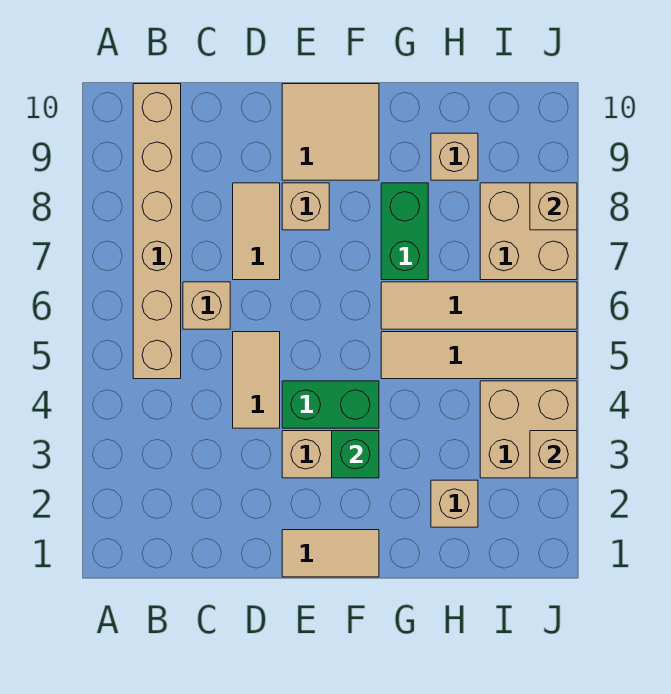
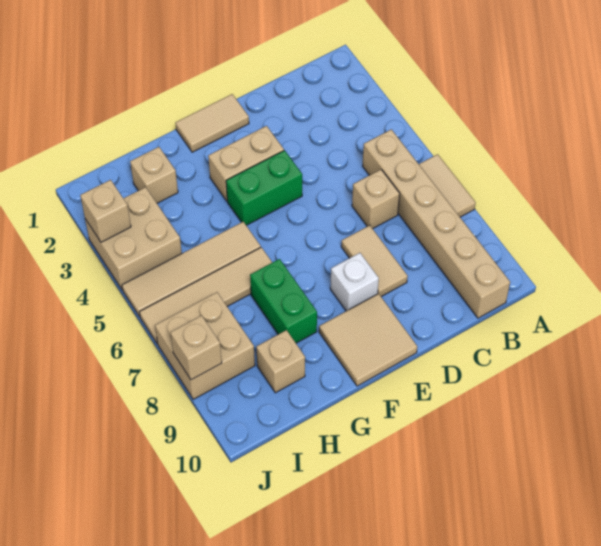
tan 1x2 tile [233,332,280,428] -> tan 1x2 tile moved to [419,154,476,217]
tan 1x1 brick [282,183,329,230] -> white 1x1 brick [330,253,379,311]
green 1x1 brick [332,431,379,478] -> none

